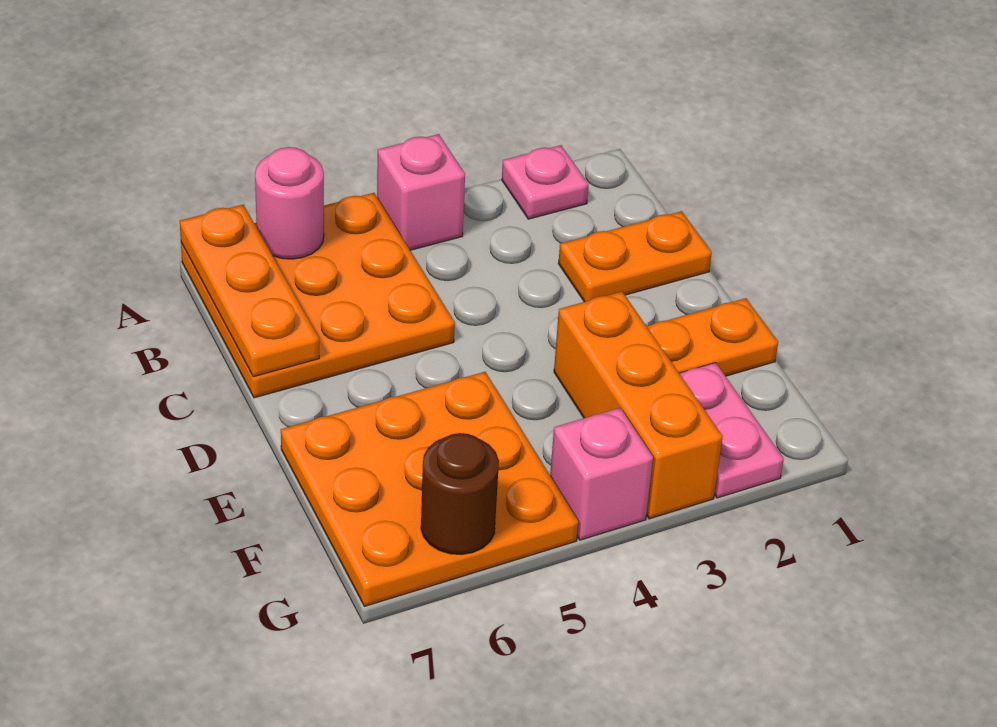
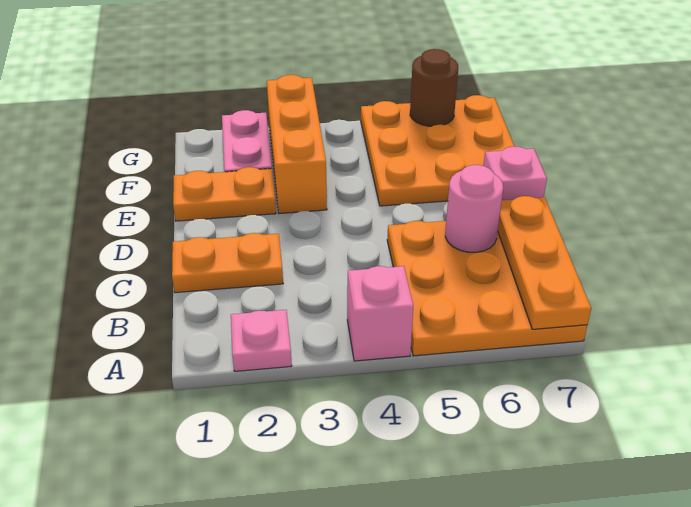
pink 1x1 round brick [255,147,324,259] -> pink 1x1 round brick moved to [445,165,503,252]
pink 1x1 brick [550,408,653,540] -> pink 1x1 brick moved to [484,146,547,200]

